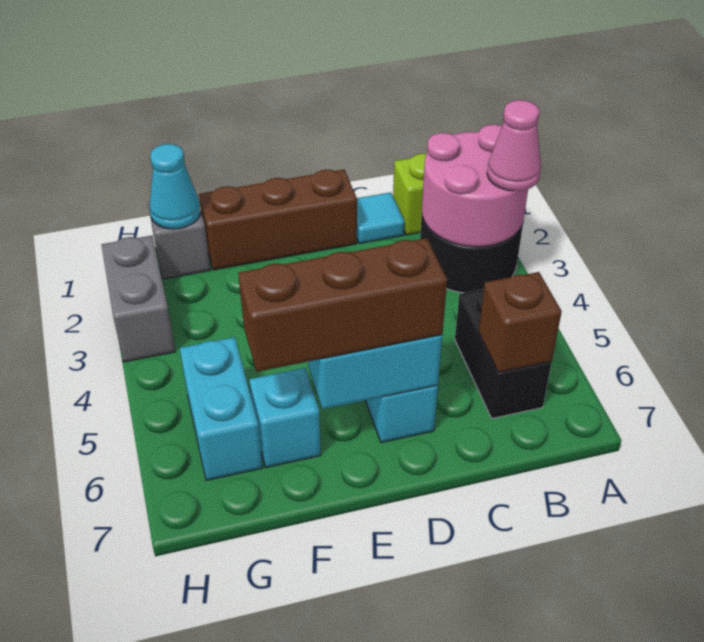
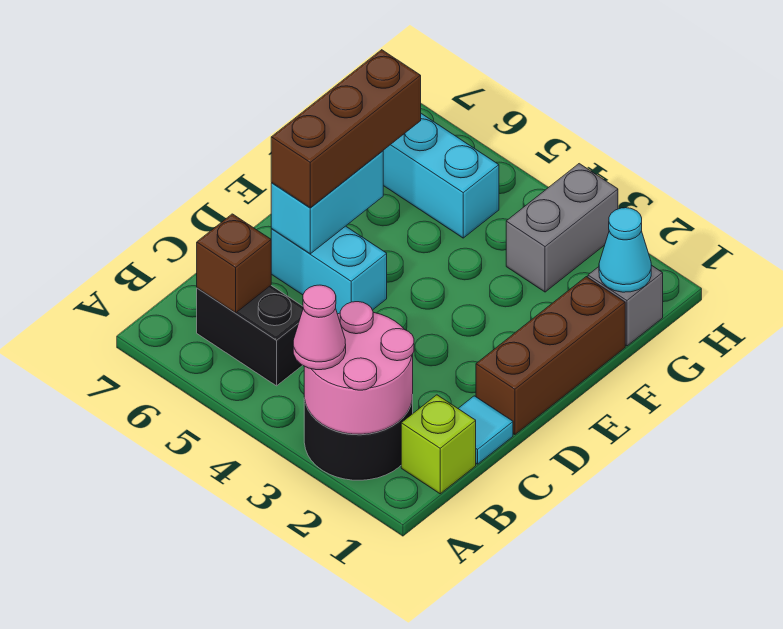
cyan 1x1 brick [249,368,321,467] -> none
grey 1x2 brick [101,236,175,362] -> grey 1x2 brick turned to [506,164,618,292]

